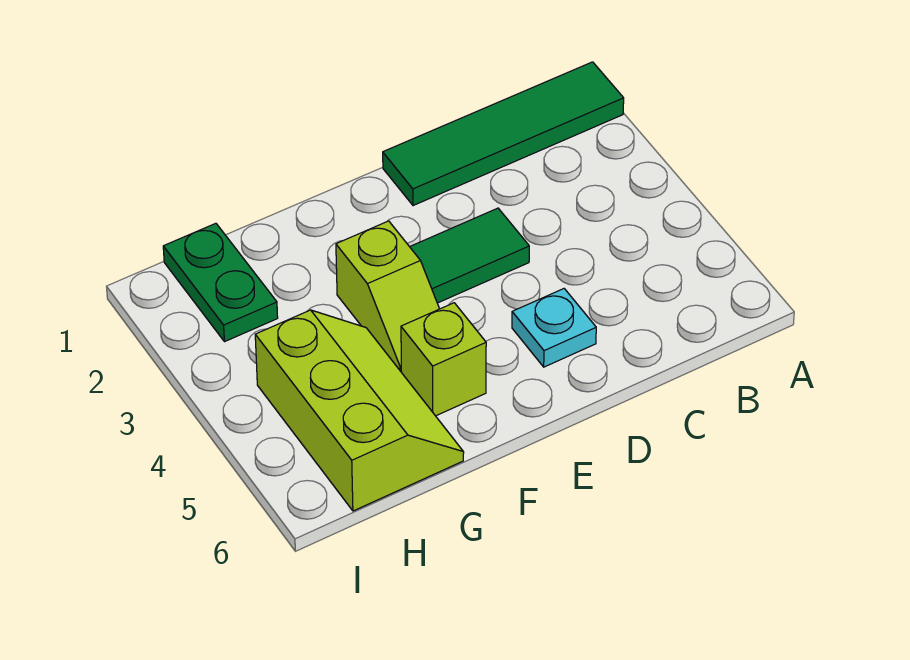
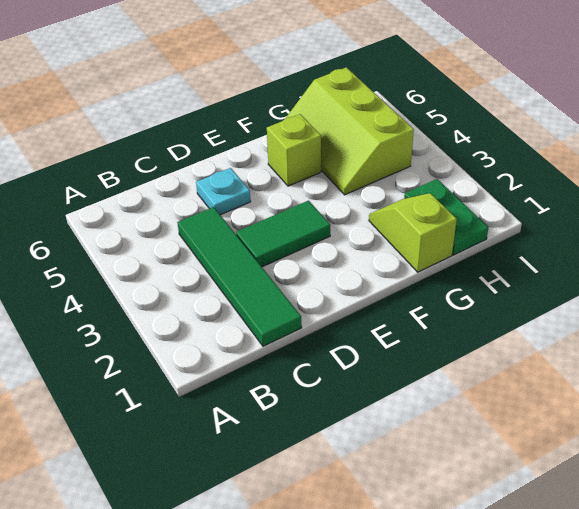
green 1x4 tile [383,62,624,206] -> green 1x4 tile turned to [177,207,302,346]
lime 1x2 slope [336,221,439,371] -> lime 1x2 slope moved to [369,193,457,272]

